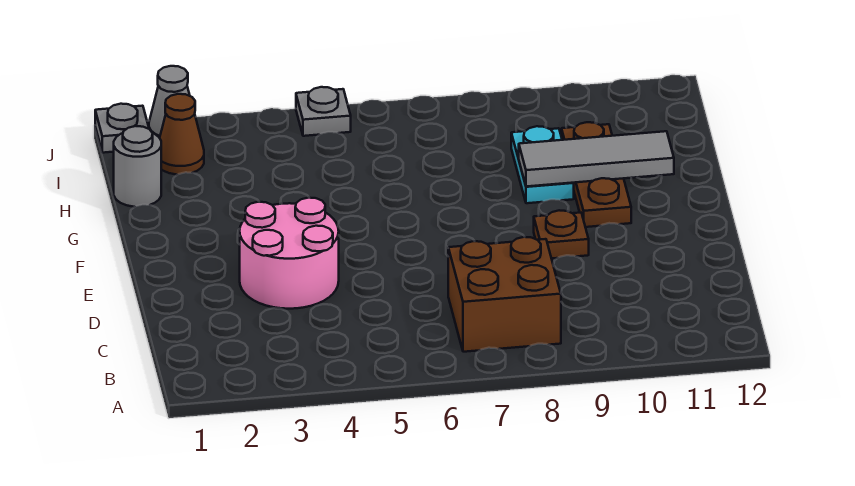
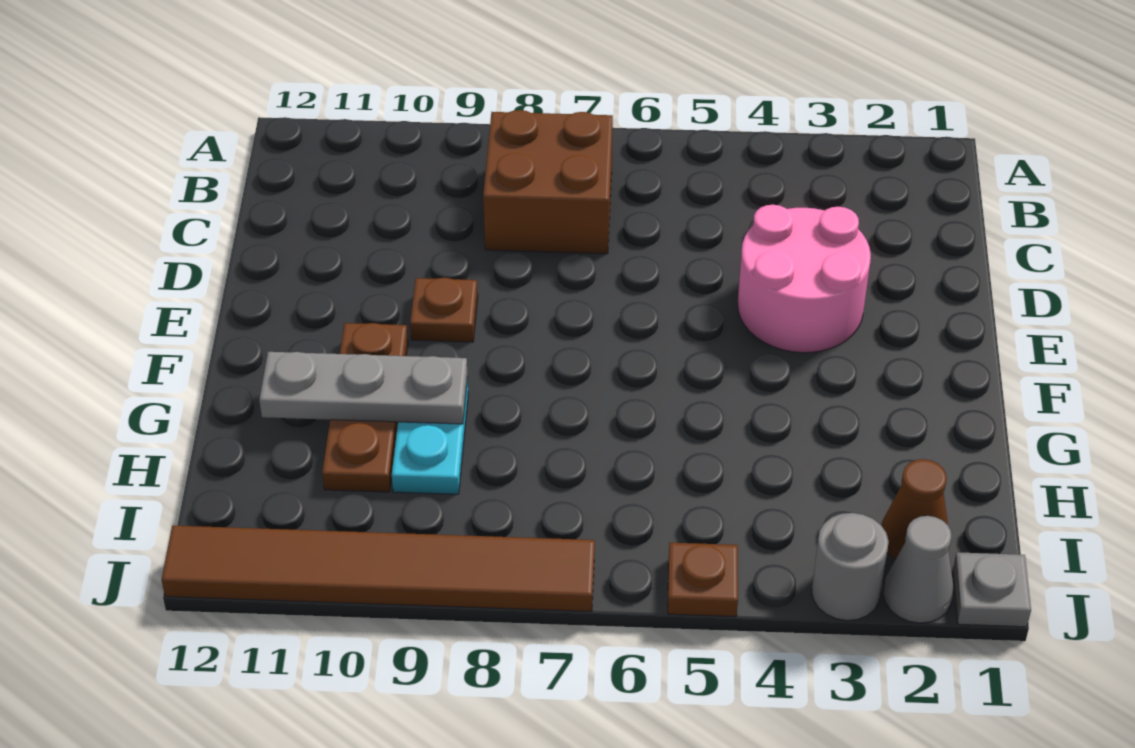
grey 1x3 tile [519,131,674,187] -> grey 1x3 plate [259,352,468,424]
grey 1x1 round brick [114,126,161,207] -> grey 1x1 round brick moved to [812,513,889,620]
grey 1x1 plate [296,87,351,136] -> brown 1x1 plate [668,543,738,617]
none -> brown 1x6 tile [161,526,595,612]

